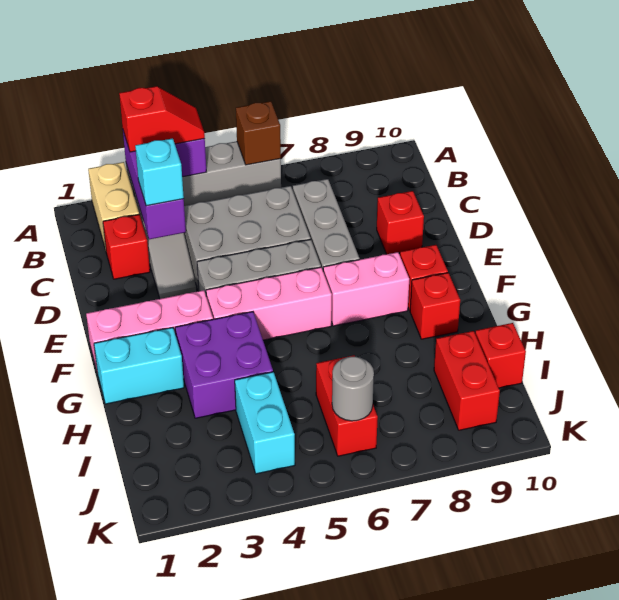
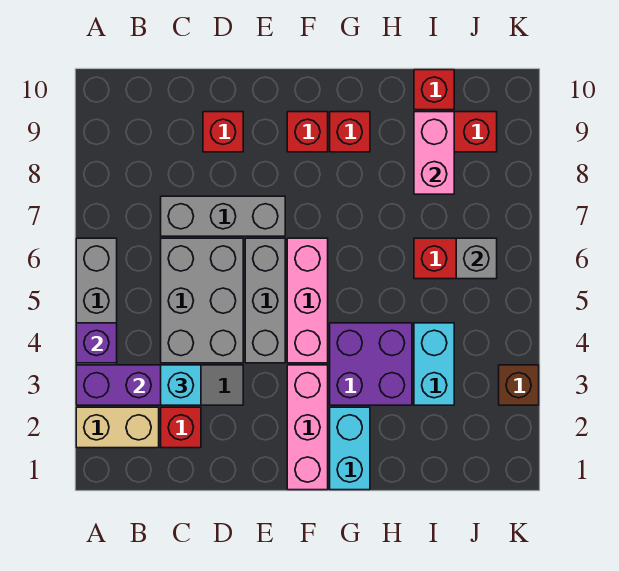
red 1x2 slope [119,86,205,152] -> none
brown 1x1 brick [236,101,281,165] -> brown 1x1 brick moved to [499,365,539,405]
pink 1x2 brick [323,252,409,326] -> pink 1x2 brick moved to [414,112,454,194]
cyan 1x2 brick [235,372,295,474] -> cyan 1x2 brick turned to [414,323,454,405]
grey 1x1 round brick [332,357,374,421] -> grey 1x1 brick [456,238,497,279]

